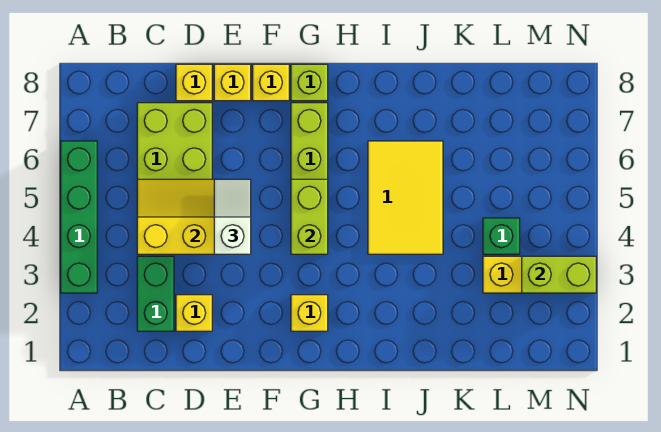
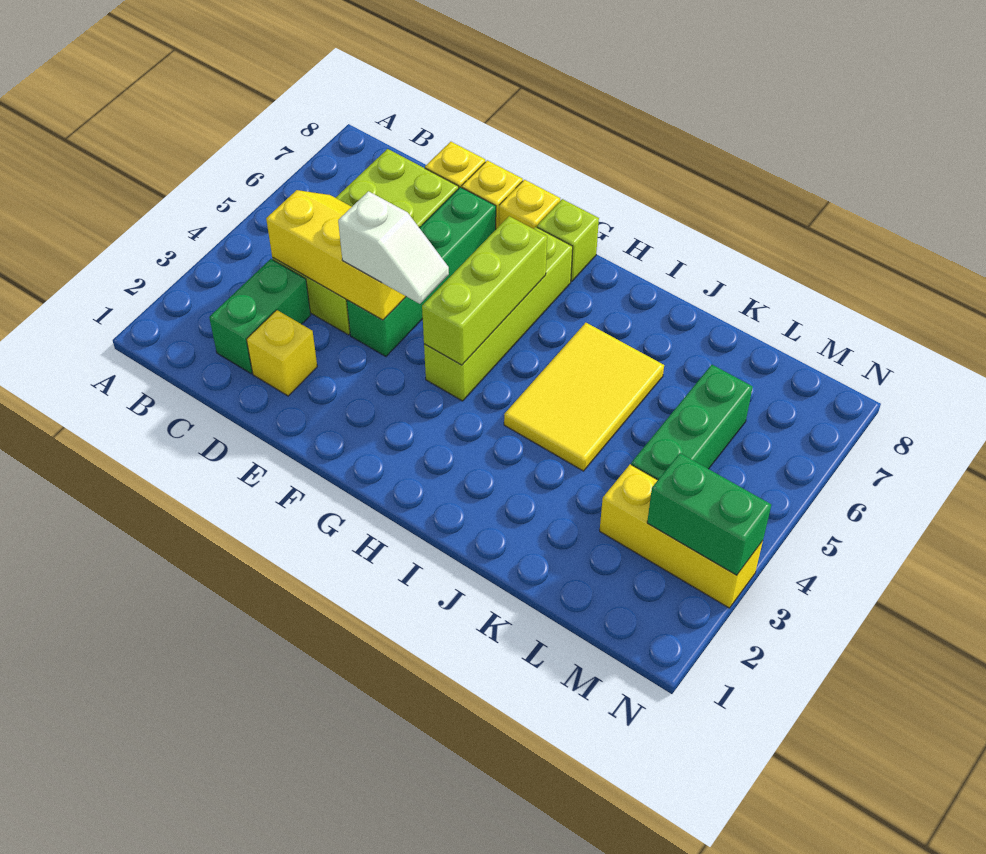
green 1x4 brick [61,141,97,293] -> green 1x4 brick moved to [347,187,496,357]
white 1x2 slope [214,179,251,254] -> white 1x2 slope turned to [338,191,449,304]
yellow 1x1 brick [291,295,328,331] -> none
lime 1x2 brick [291,179,328,254] -> lime 1x3 brick [422,216,547,365]
green 1x1 brick [483,218,520,254] -> green 1x3 brick [631,365,753,480]
lime 1x2 brick [522,256,596,293] -> green 1x2 brick [647,453,771,575]

